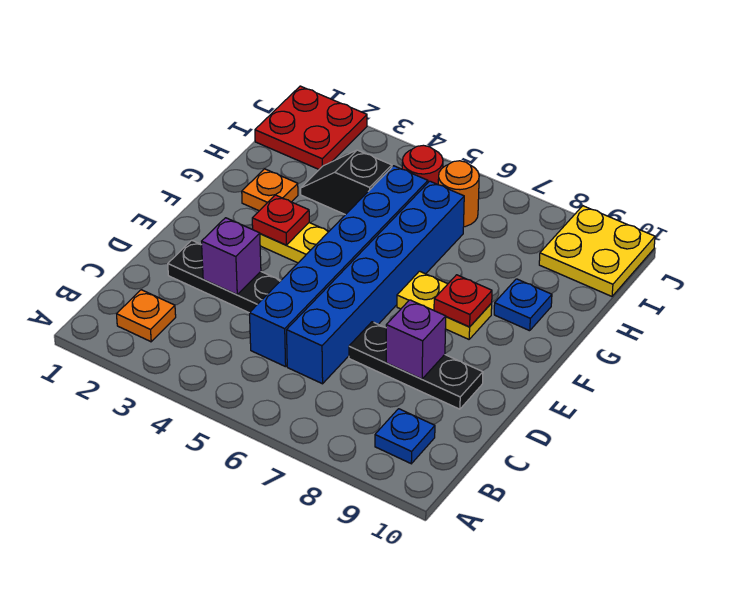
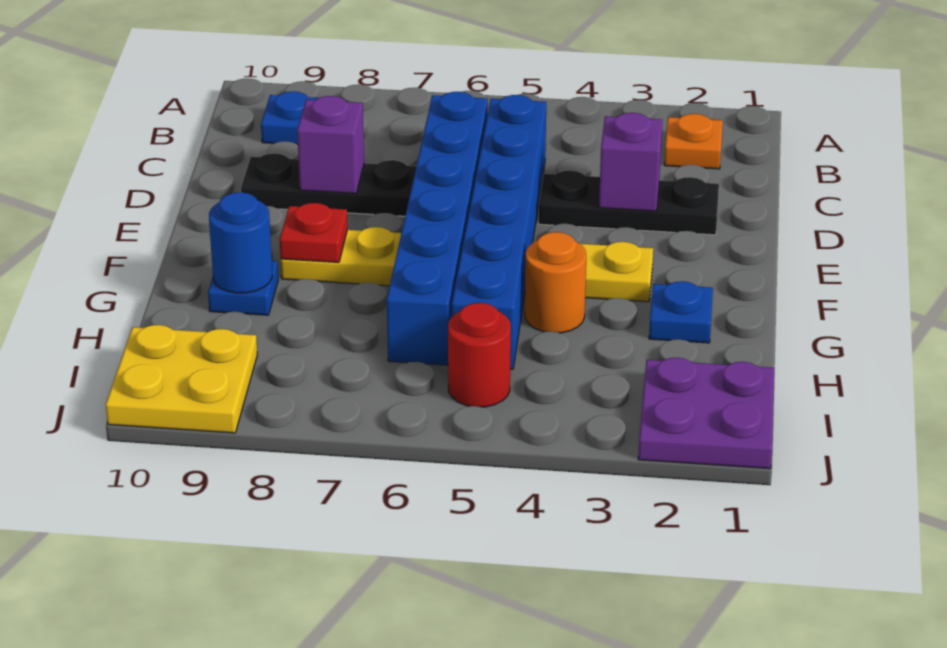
red 1x1 plate [252,195,309,245] -> none
orange 1x1 plate [242,169,298,211] -> blue 1x1 plate [649,281,713,343]
none -> blue 1x1 round brick [209,192,272,293]
black 1x2 slope [301,150,392,215] -> none
red 2x2 plate [255,86,367,169] -> purple 2x2 plate [638,358,774,469]
orange 1x1 round brick [438,161,479,227] -> orange 1x1 round brick moved to [525,232,586,333]

